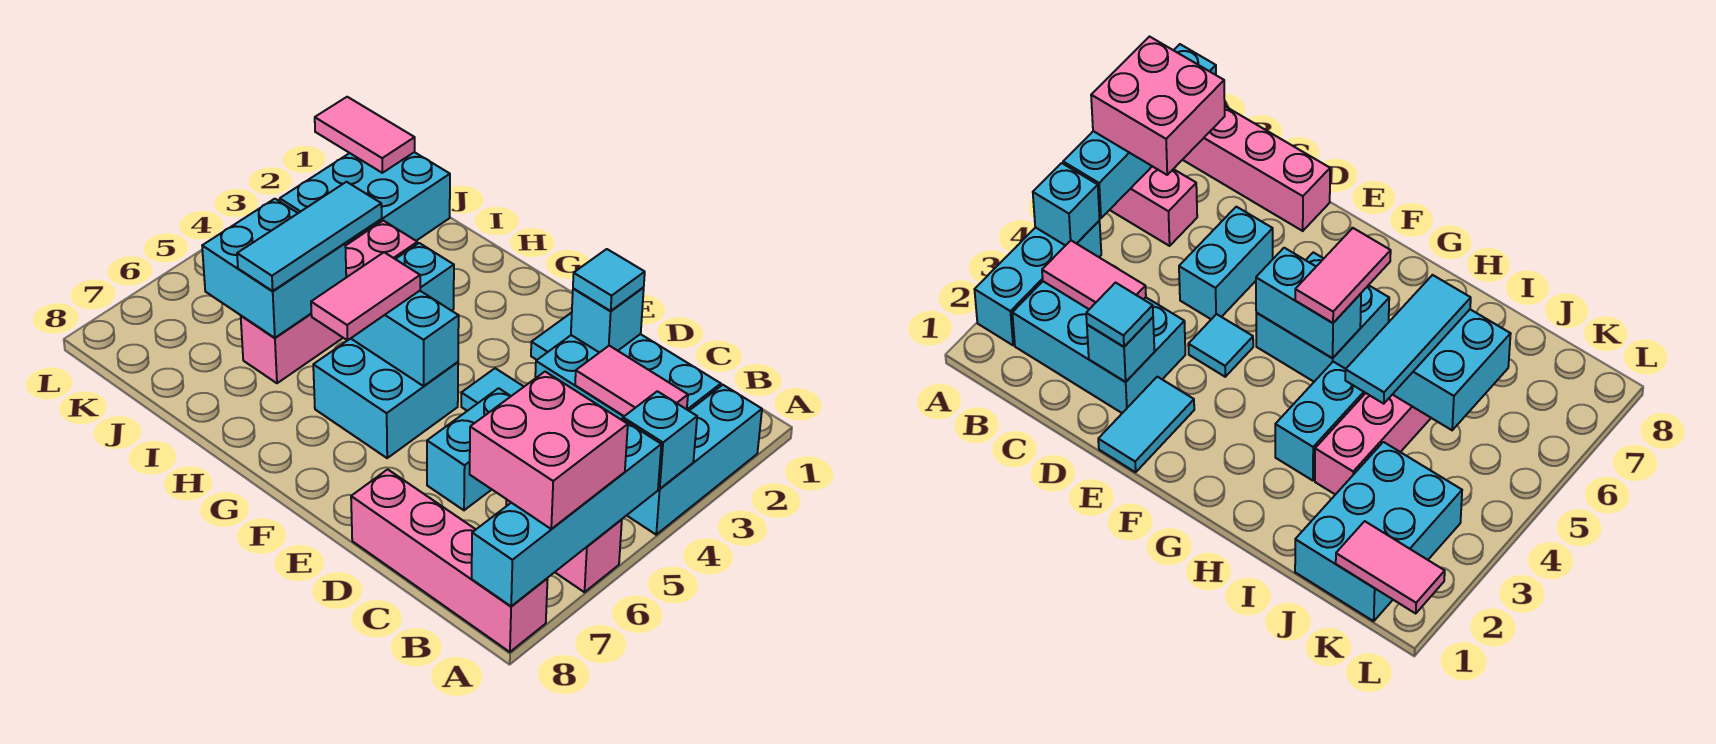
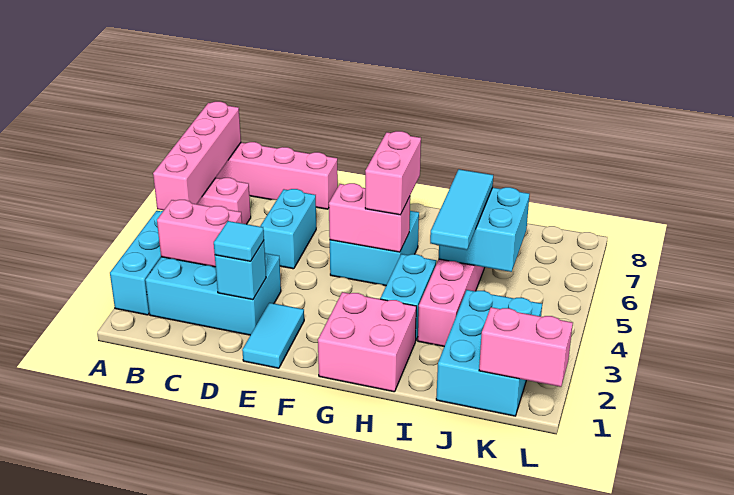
cyan 1x1 brick [623,391,697,489] -> none
cyan 1x4 brick [472,419,661,606] -> pink 1x4 brick [153,102,241,210]
pink 2x2 brick [470,372,628,529] -> pink 2x2 brick moved to [318,292,416,392]
pink 1x2 tile [575,346,688,416] -> pink 1x2 brick [157,200,242,267]
cyan 1x1 tile [461,368,524,411] -> none
cyan 1x2 brick [351,291,459,386] -> pink 1x2 brick [329,183,410,252]
pink 1x2 tile [311,252,420,340] -> pink 1x2 brick [365,131,421,215]
pink 1x2 tile [315,97,415,173] -> pink 1x2 brick [479,307,573,387]

